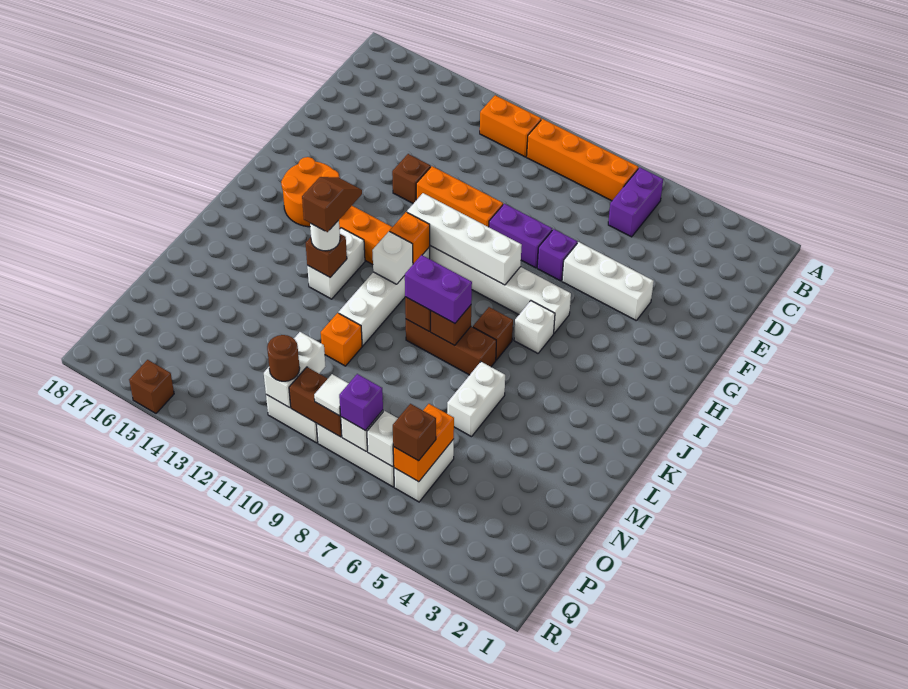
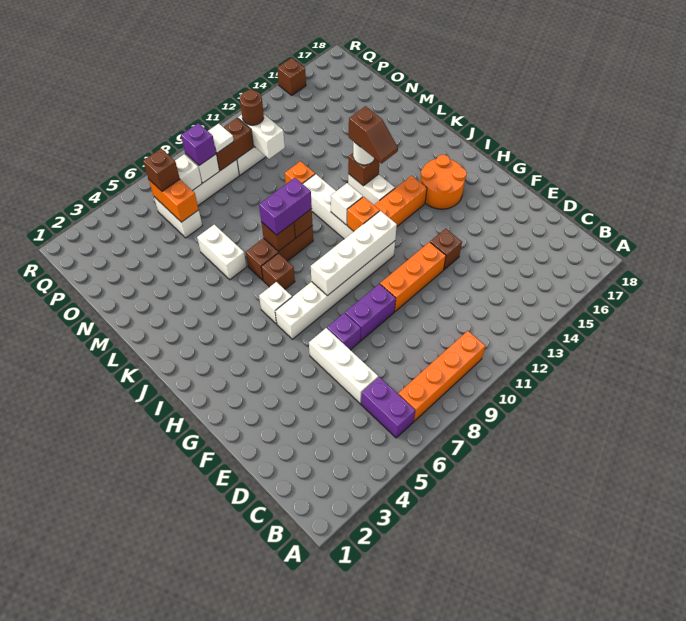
orange 1x2 brick [480,95,541,157] -> none
white 1x3 brick [562,242,654,320] -> white 1x3 brick turned to [309,328,378,404]

